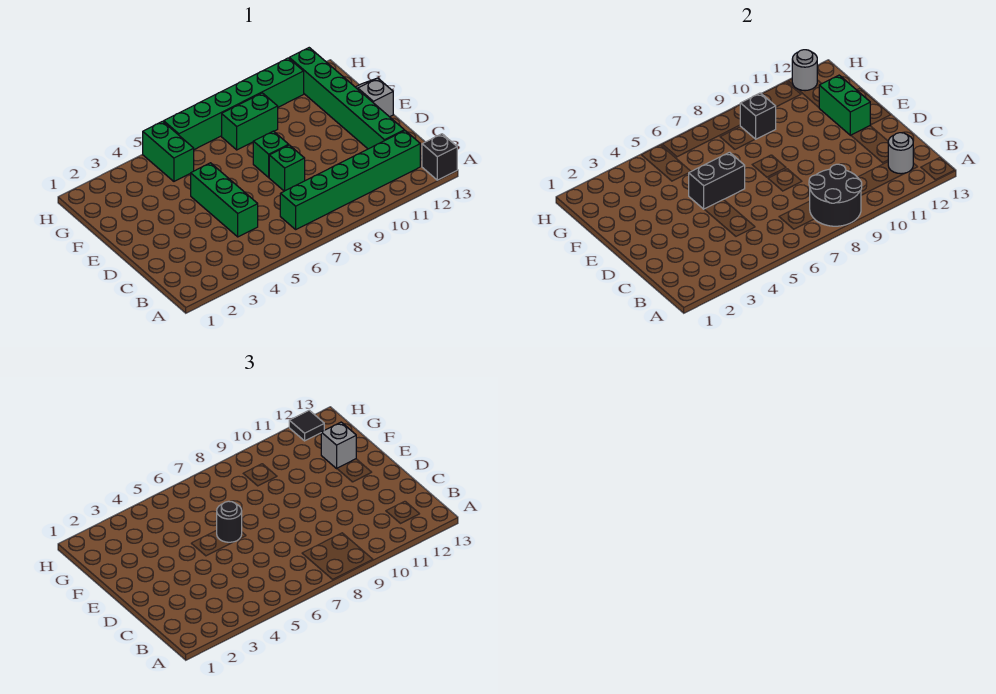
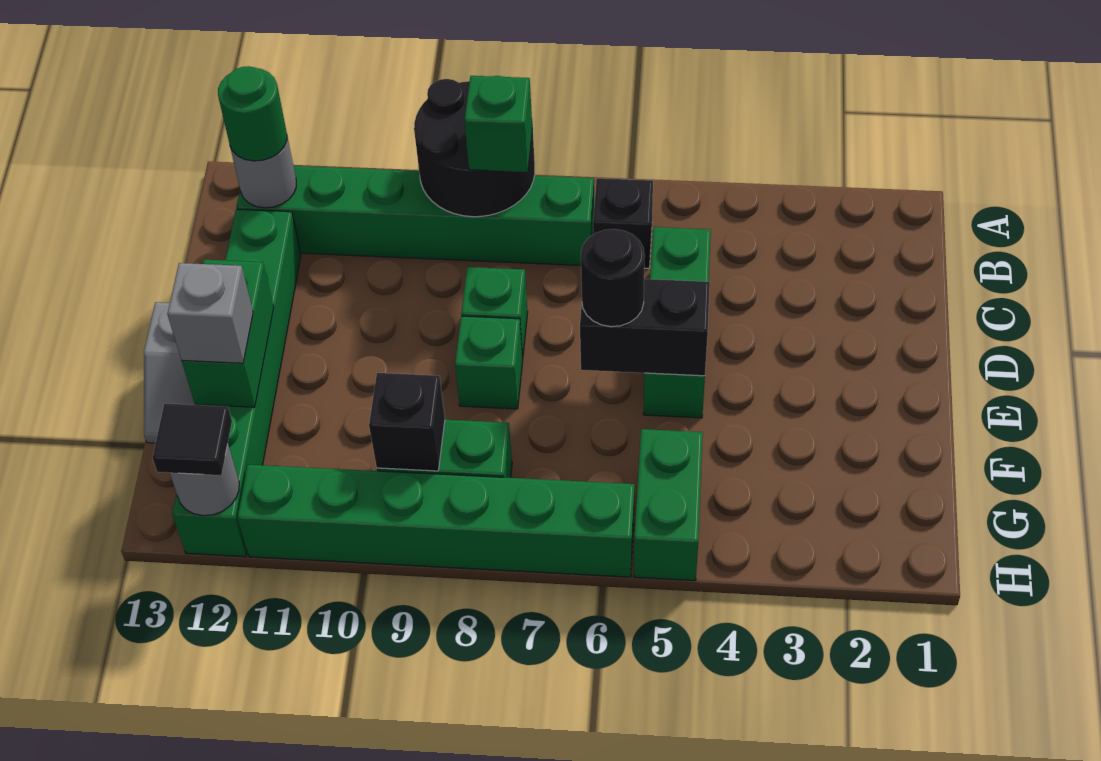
black 1x1 brick [422,134,457,180] -> black 1x1 brick moved to [593,178,653,268]
none -> green 1x1 brick [464,76,532,172]
none -> green 1x1 round brick [218,66,287,161]

